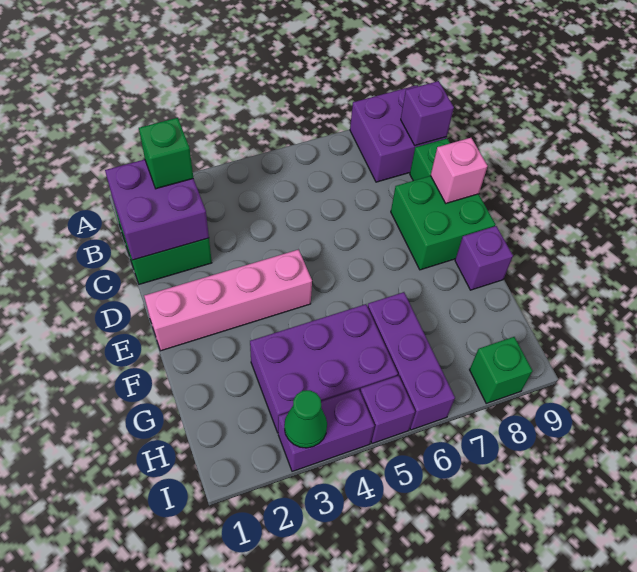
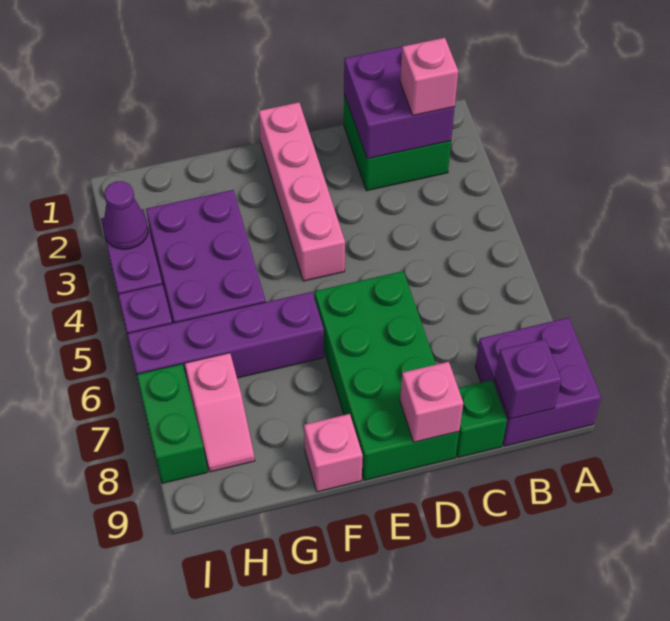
green 1x1 brick [139,118,193,189] -> pink 1x1 brick [400,38,458,115]
green 2x2 brick [391,176,495,270] -> green 2x4 brick [314,271,459,480]
purple 1x1 brick [455,226,513,290] -> pink 1x1 brick [304,414,363,492]
purple 1x3 brick [368,292,455,430] -> purple 1x4 brick [127,292,324,388]
none -> pink 1x2 slope [185,353,255,472]
green 1x1 cone [284,390,327,448] -> purple 1x1 cone [103,181,148,249]
green 1x1 brick [470,337,532,403] -> green 1x2 brick [137,364,207,483]

